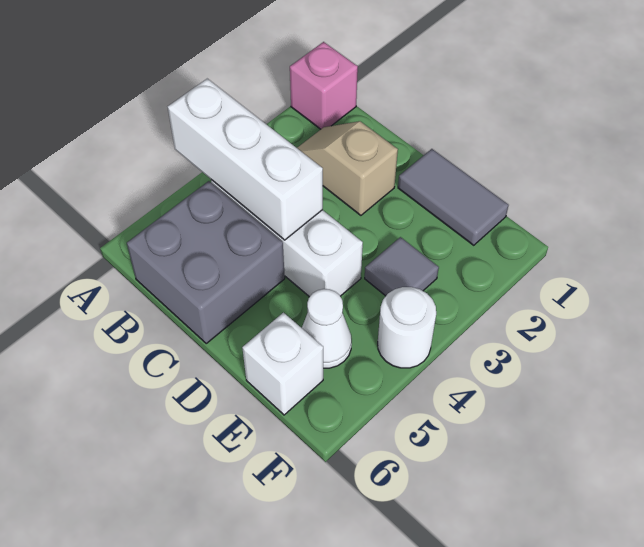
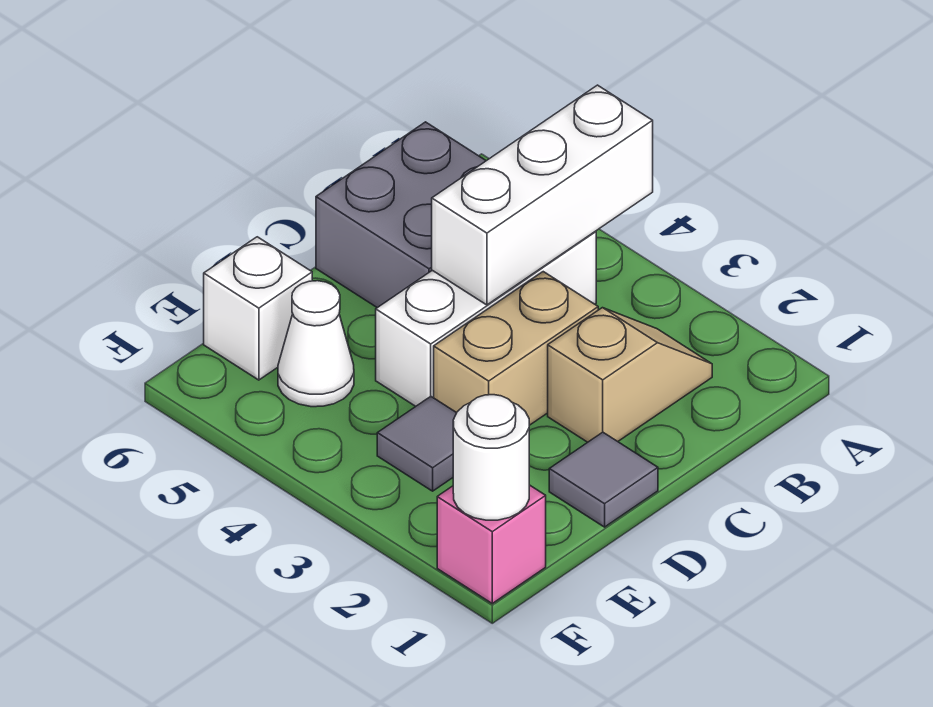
pink 1x1 brick [290,42,358,129] -> pink 1x1 brick moved to [437,485,546,603]
none -> tan 1x2 brick [434,272,598,425]
grey 1x2 tile [398,149,509,245] -> grey 1x1 tile [549,432,658,527]
white 1x1 round brick [378,287,436,368] -> white 1x1 round brick moved to [453,395,529,520]

